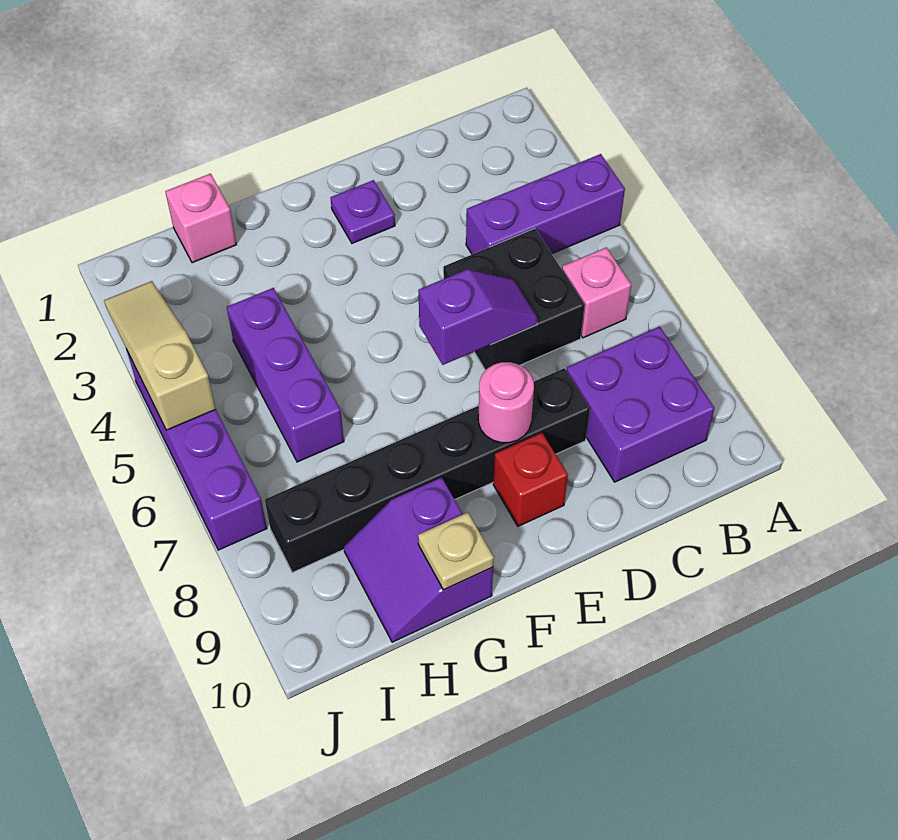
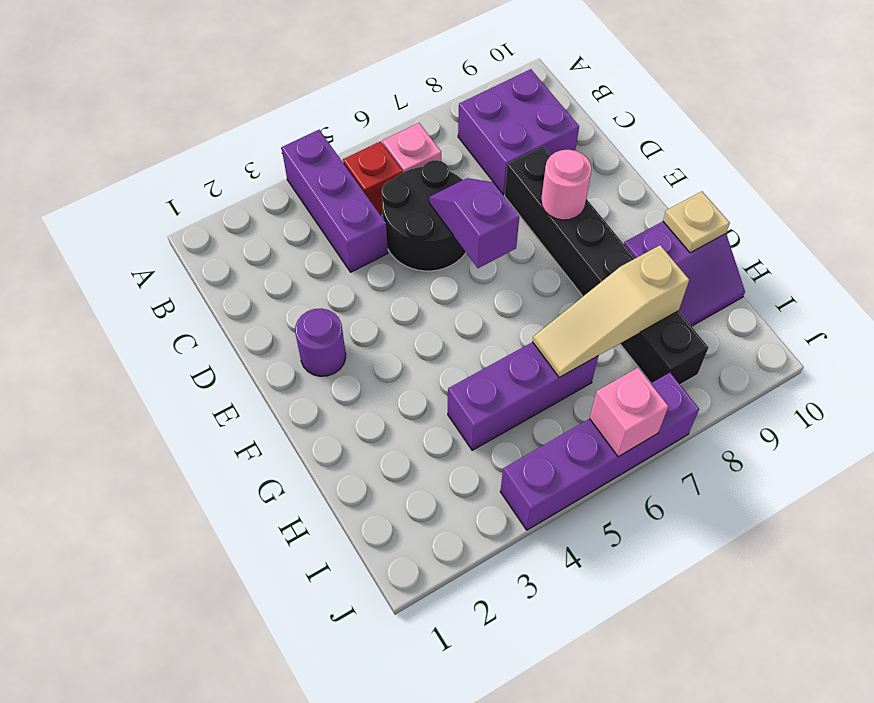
black 2x2 brick [443,229,585,370] -> black 2x2 round brick [382,160,466,271]
purple 1x1 plate [331,180,395,243] -> purple 1x1 round brick [295,308,346,376]
red 1x1 brick [493,433,568,526] -> red 1x1 brick moved to [343,141,402,214]
pink 1x1 brick [165,174,236,263] -> pink 1x1 brick moved to [590,368,668,457]
tan 1x3 slope [104,281,216,430] -> tan 1x3 slope moved to [533,245,689,377]

